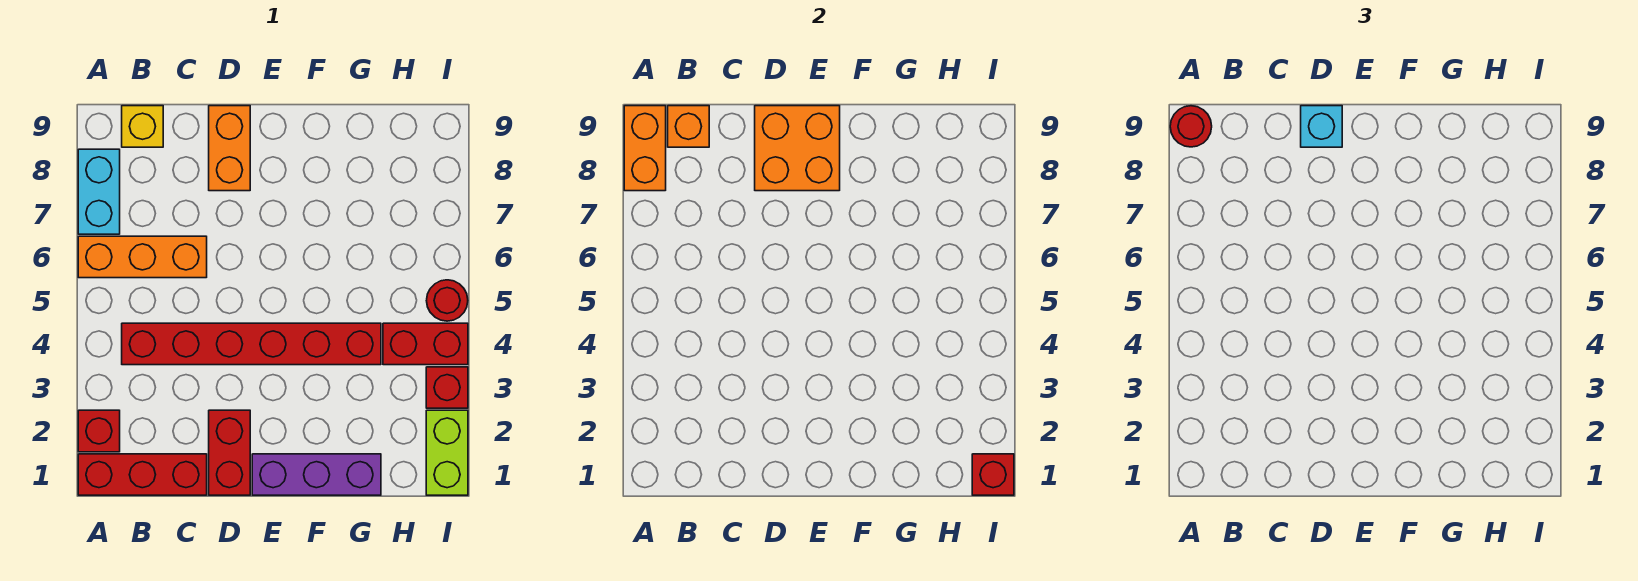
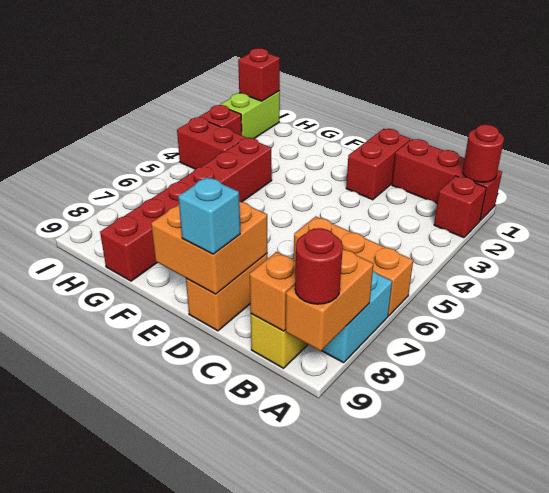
red 1x6 brick [122,323,381,365] -> red 1x6 brick turned to [100,138,272,281]
purple 1x3 brick [252,454,381,495] -> none
red 1x1 round brick [426,280,468,321] -> red 1x1 round brick moved to [463,125,504,182]

